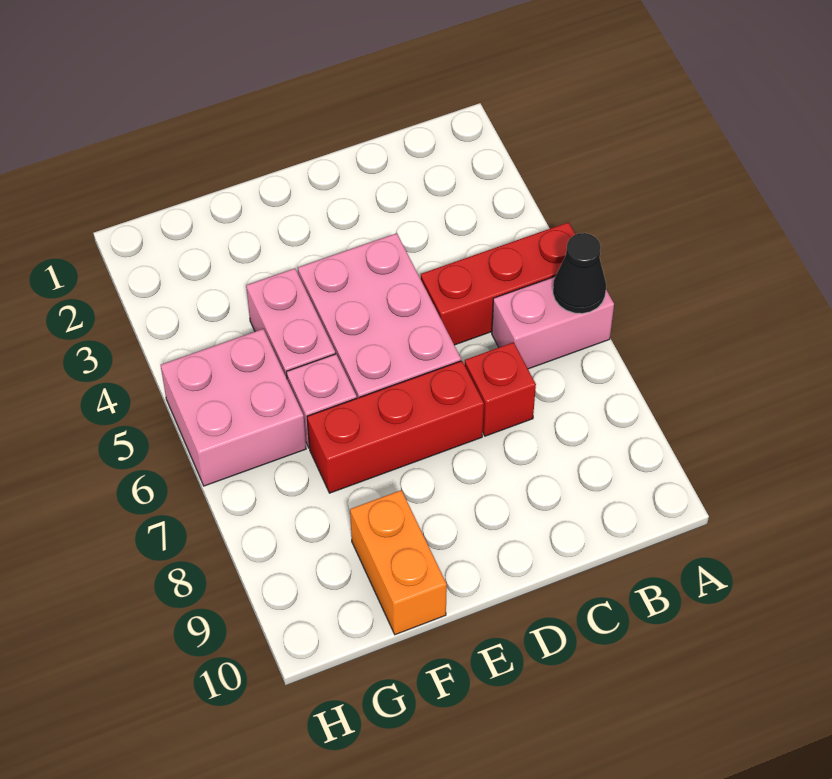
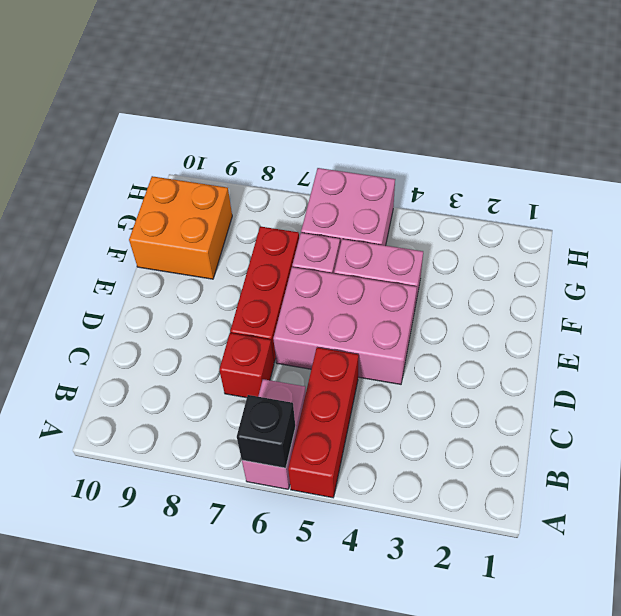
black 1x1 cone [553,233,606,314] -> black 1x1 brick [237,395,295,468]
orange 1x2 brick [350,490,447,635] -> orange 2x2 brick [129,176,232,279]

